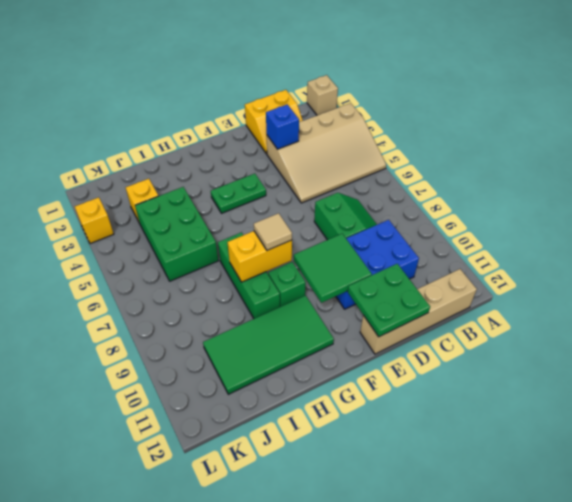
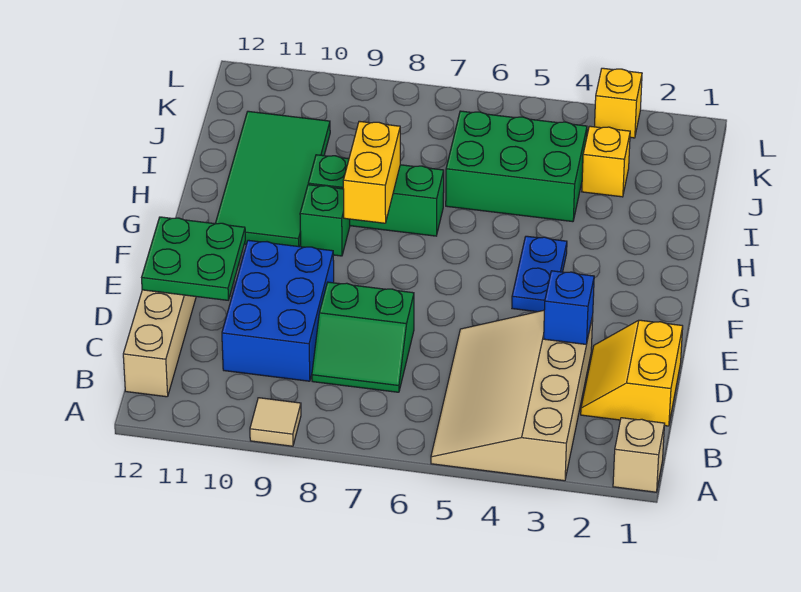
green 2x2 tile [294,234,372,303] -> none
green 1x2 plate [211,174,266,213] -> blue 1x2 plate [512,236,567,312]
tan 1x1 tile [254,213,292,250] -> tan 1x1 tile moved to [250,398,301,446]

